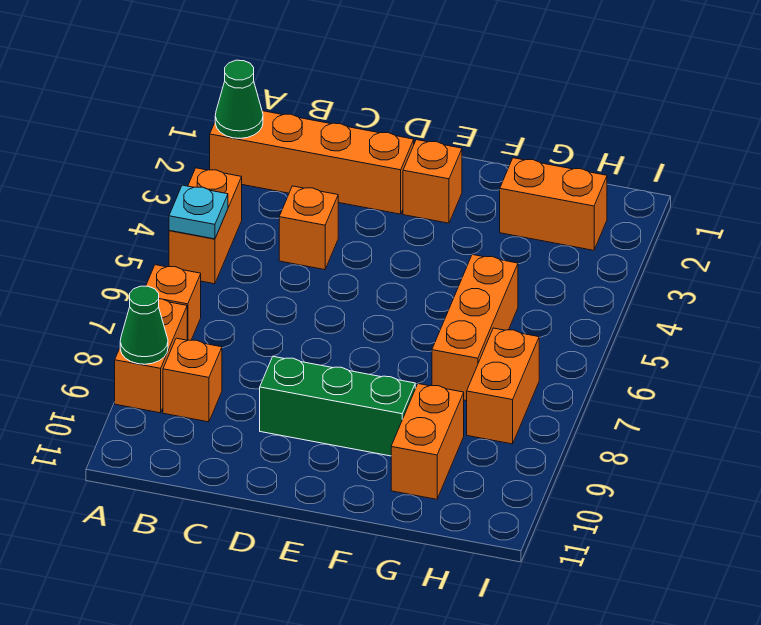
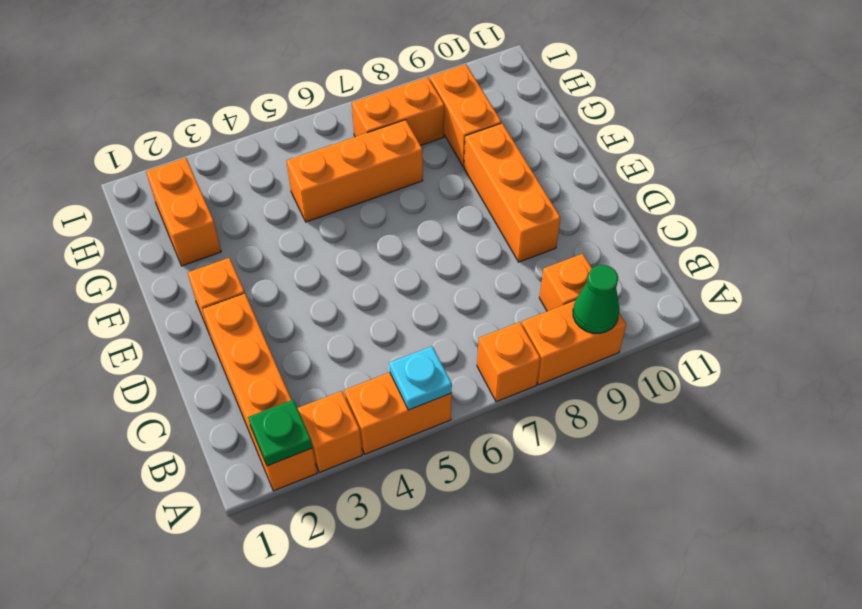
green 1x1 cone [215,60,263,138] -> green 1x1 plate [248,400,312,466]
orange 1x1 brick [279,186,338,270] -> orange 1x1 brick moved to [298,391,362,472]
green 1x3 brick [260,357,415,456] -> orange 1x3 brick [464,123,561,262]
orange 1x2 brick [391,384,464,499] -> orange 1x2 brick turned to [430,64,501,167]

